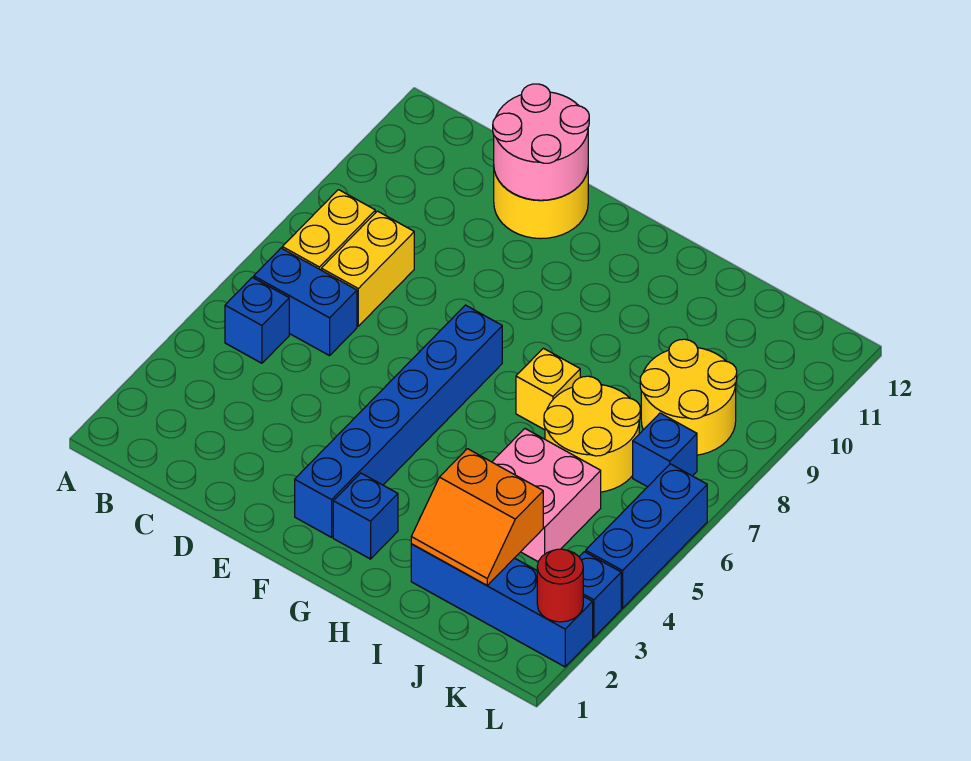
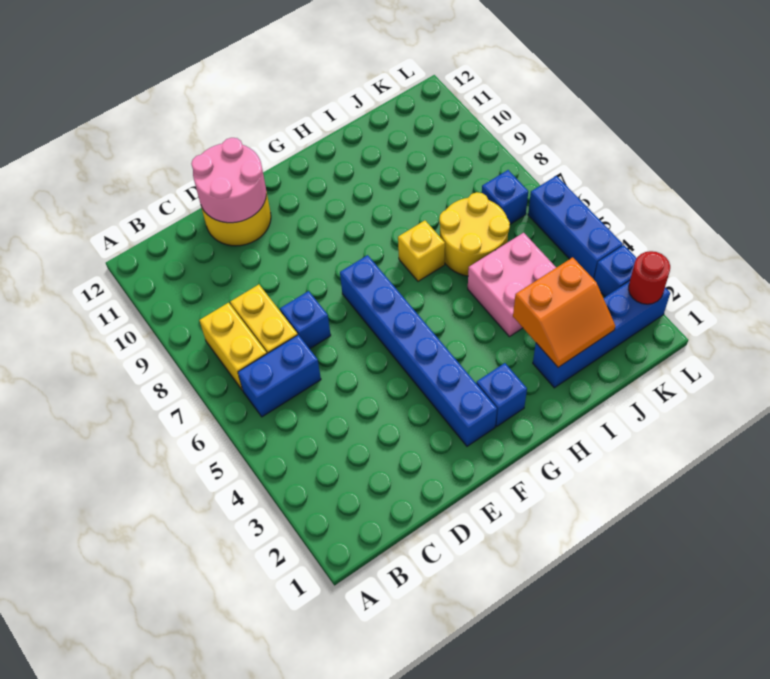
blue 1x1 brick [225,277,289,363] -> blue 1x1 brick moved to [280,291,331,349]
yellow 2x2 round brick [640,339,737,455] -> none

